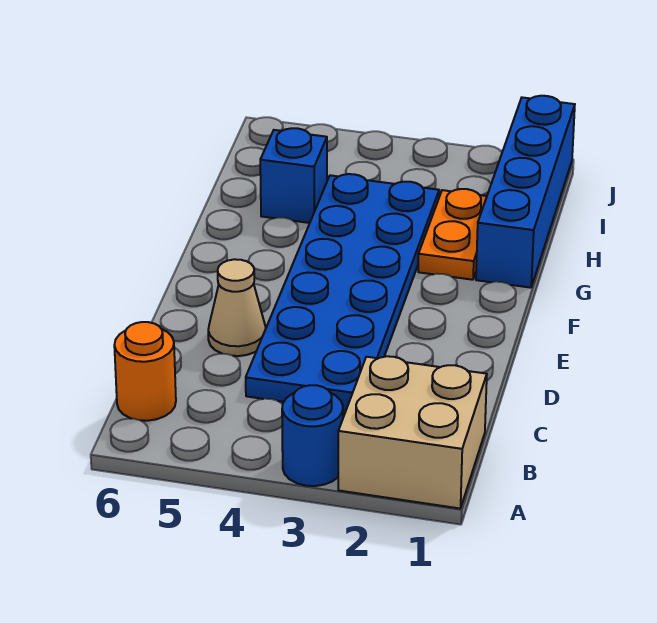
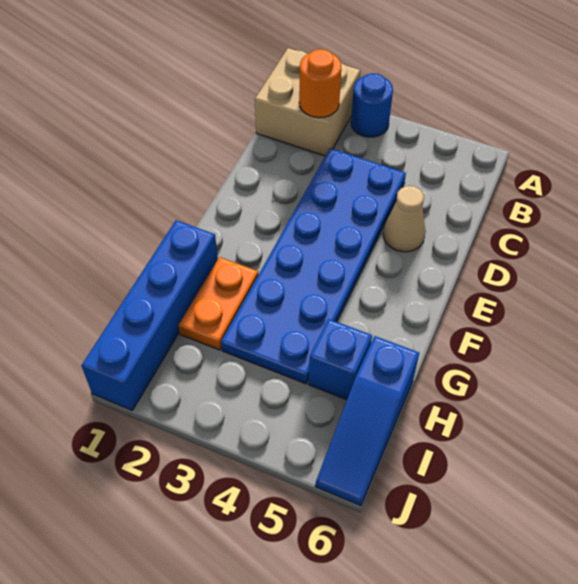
orange 1x1 round brick [114,322,176,421] -> orange 1x1 round brick moved to [299,49,341,118]
none -> blue 1x3 slope [315,336,419,506]

